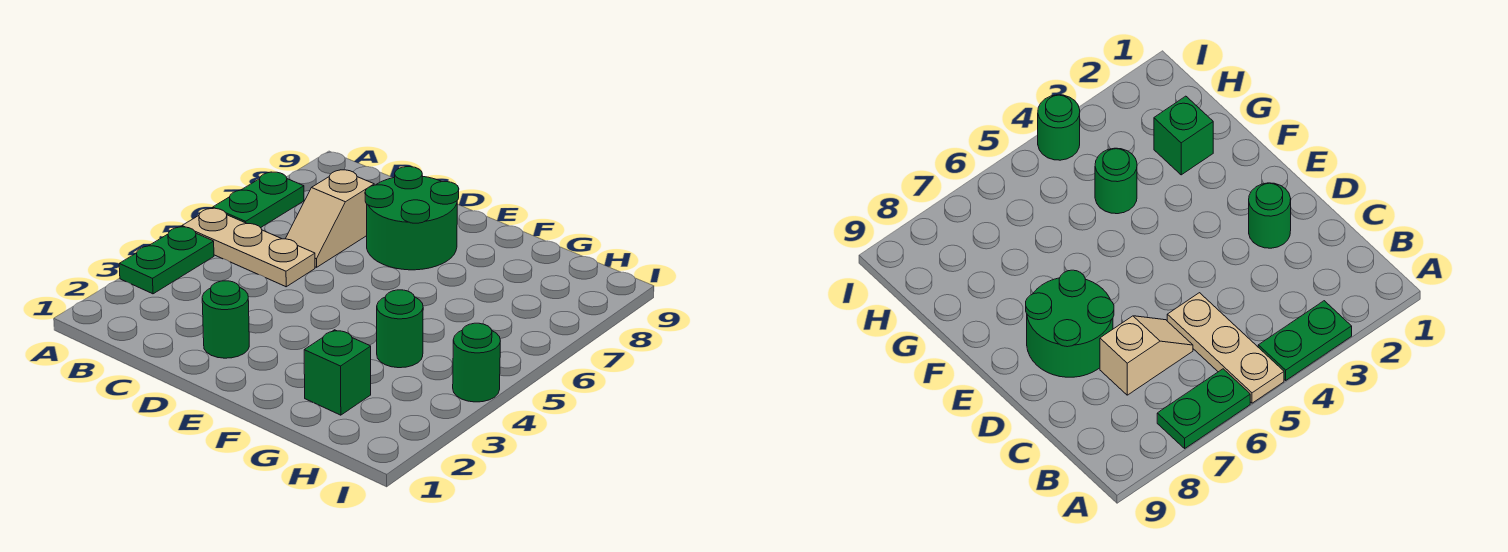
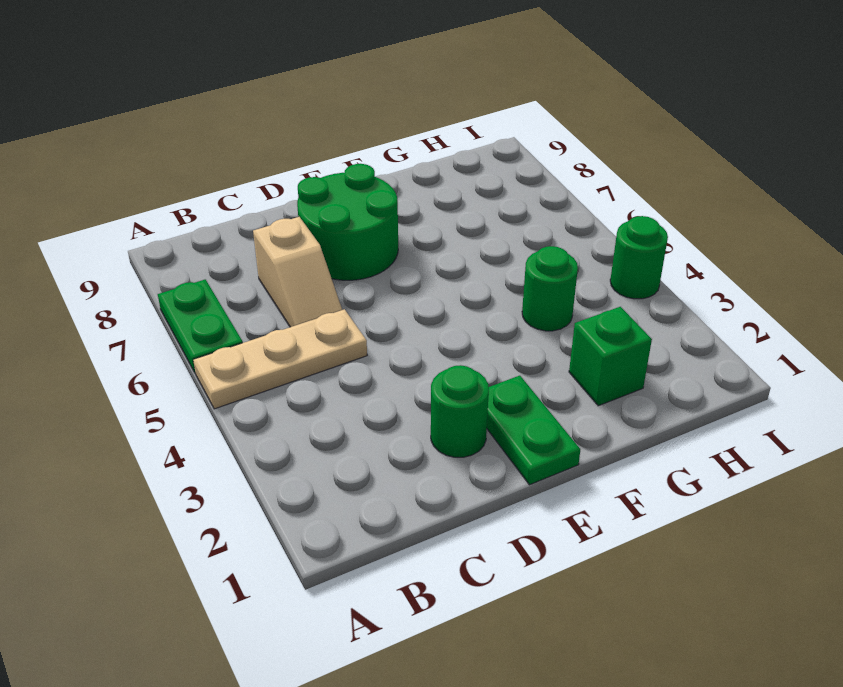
green 1x2 plate [119,227,214,294] -> green 1x2 plate moved to [487,376,580,485]

